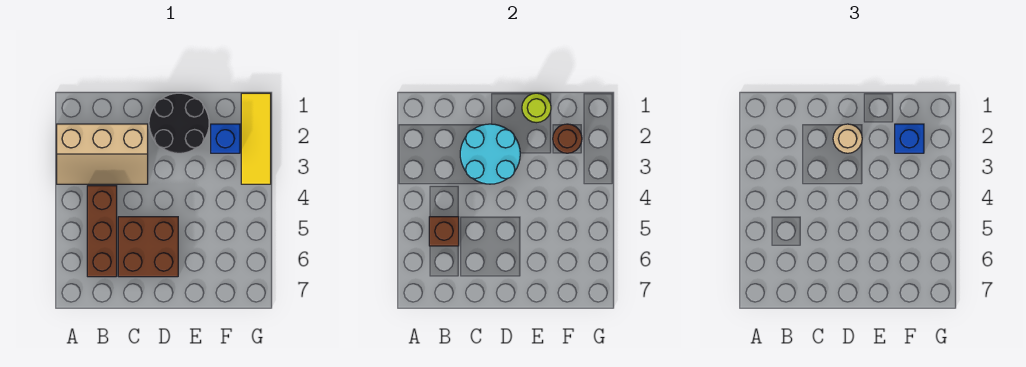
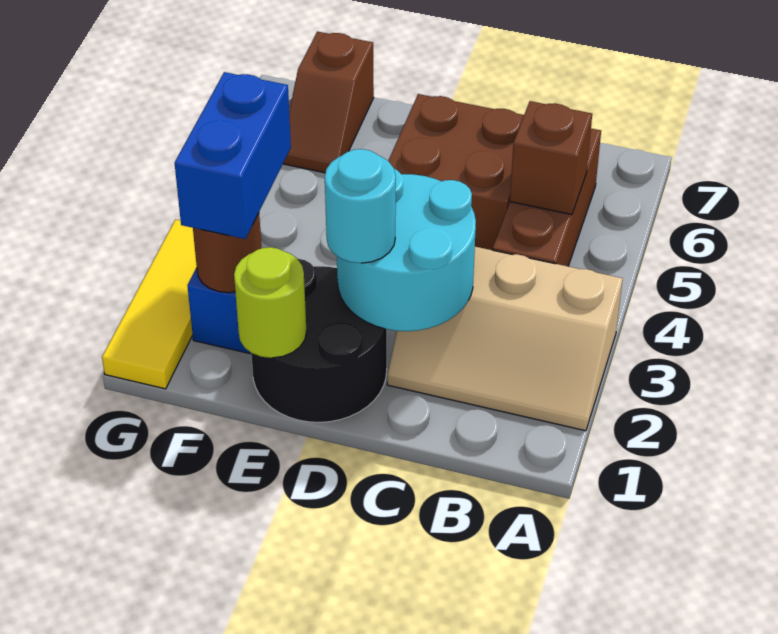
tan 2x3 slope [57,124,148,184] -> tan 2x3 slope turned to [387,247,623,431]
tan 1x1 round brick [833,124,862,153] -> cyan 1x1 round brick [325,149,396,263]
blue 1x1 brick [895,124,924,153] -> blue 1x2 brick [175,72,291,239]
none -> brown 1x2 slope [283,32,374,173]

